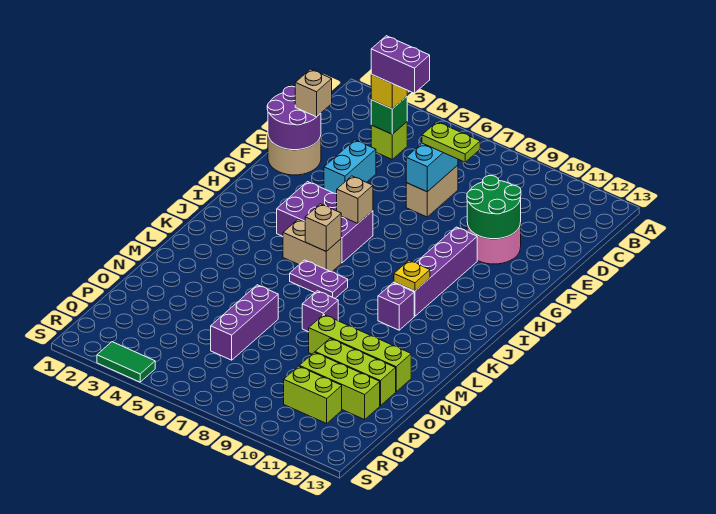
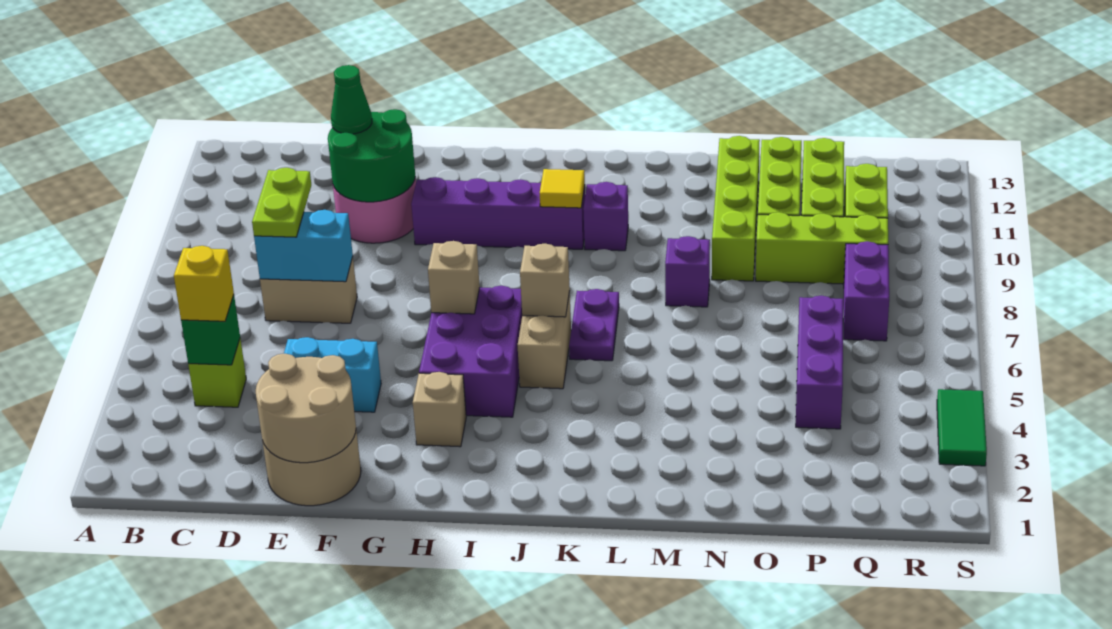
purple 1x2 brick [371,36,430,93] -> purple 1x2 brick moved to [843,241,889,341]
purple 2x2 round brick [267,86,321,150] -> tan 2x2 round brick [256,354,356,463]
tan 1x1 brick [295,69,332,117] -> tan 1x1 brick moved to [413,372,466,447]
none -> green 1x1 cone [331,65,372,134]
yellow 1x1 plate [394,260,430,291] -> yellow 1x1 tile [540,169,585,208]
purple 1x3 brick [211,285,278,360] -> purple 1x3 brick turned to [796,296,843,429]
none -> lime 1x3 brick [756,212,888,284]

